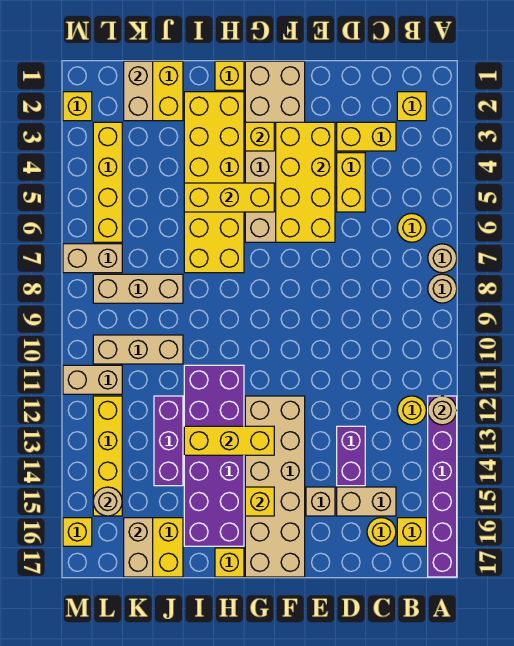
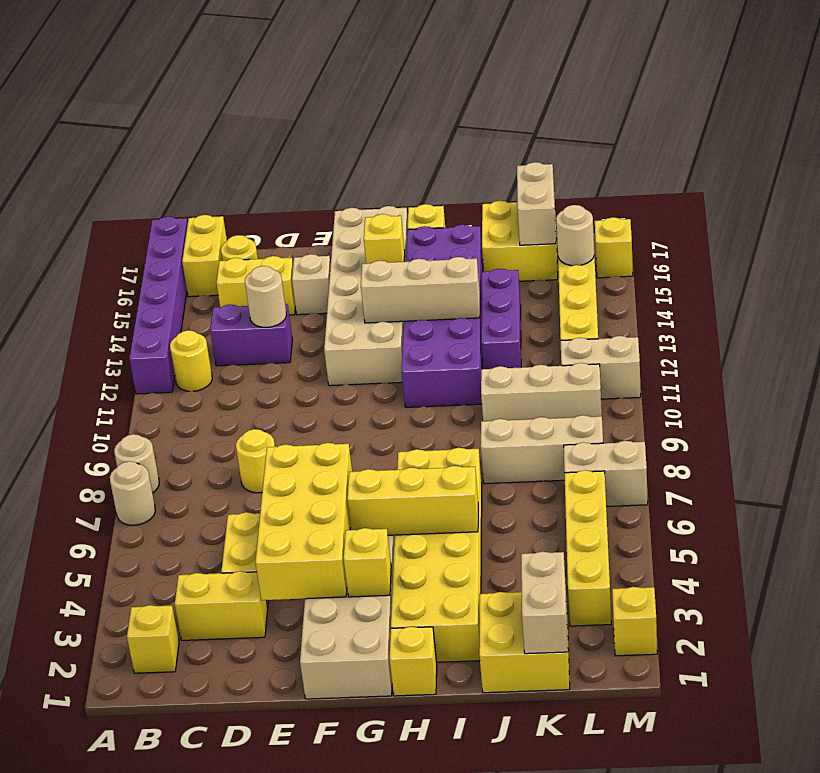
tan 1x1 round brick [428,396,457,425] -> tan 1x1 round brick moved to [245,266,287,327]
yellow 1x1 round brick [397,213,426,242] -> yellow 1x1 round brick moved to [236,429,275,493]
yellow 1x1 brick [397,518,426,546] -> yellow 1x2 brick [182,215,227,297]
tan 1x2 brick [337,487,396,516] -> yellow 1x2 brick [216,256,295,315]
purple 1x2 brick [337,426,365,486] -> purple 1x2 brick turned to [210,304,292,366]
yellow 1x3 brick [184,426,274,455] -> tan 1x3 brick [361,257,480,323]

